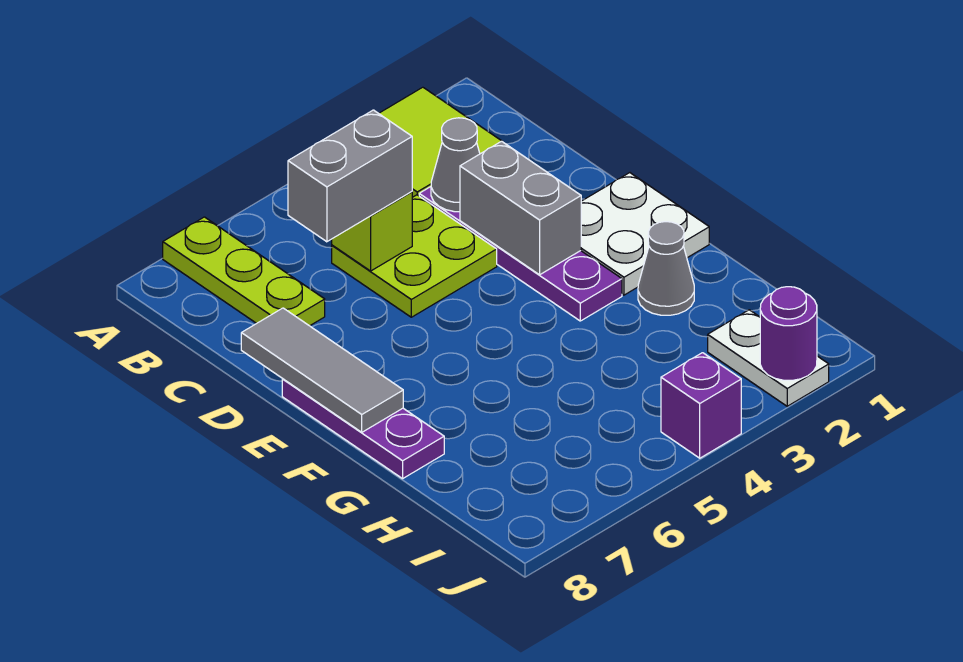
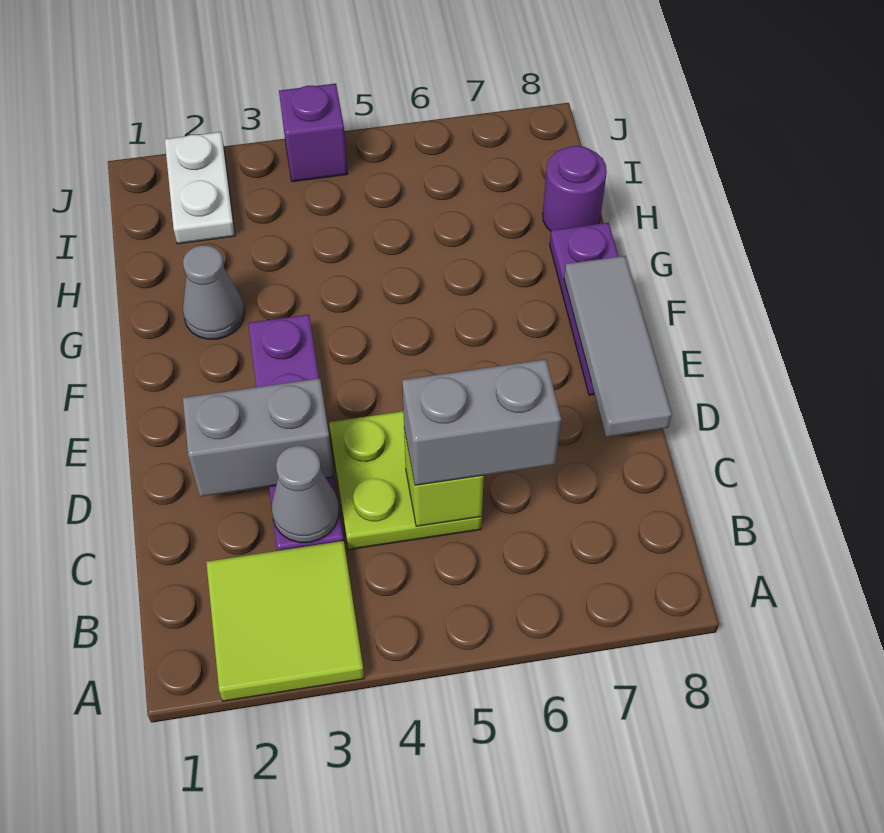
lime 1x3 plate [163,217,325,326] -> none
grey 1x2 brick [460,141,581,275] -> grey 1x2 brick turned to [183,378,334,497]
white 2x2 plate [581,173,709,295] -> none
purple 1x1 round brick [760,287,817,380] -> purple 1x1 round brick moved to [543,146,607,231]

